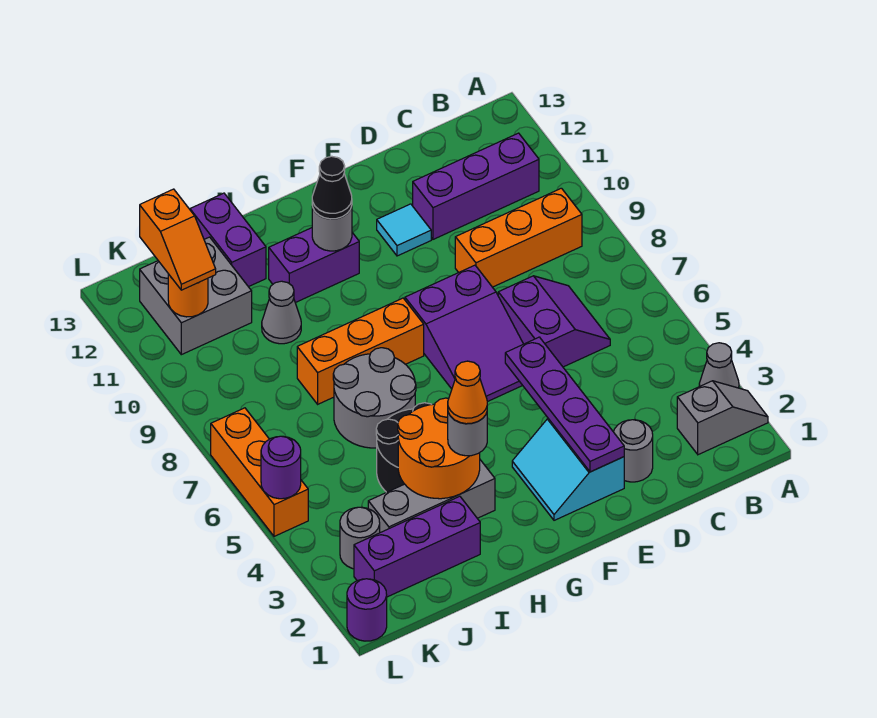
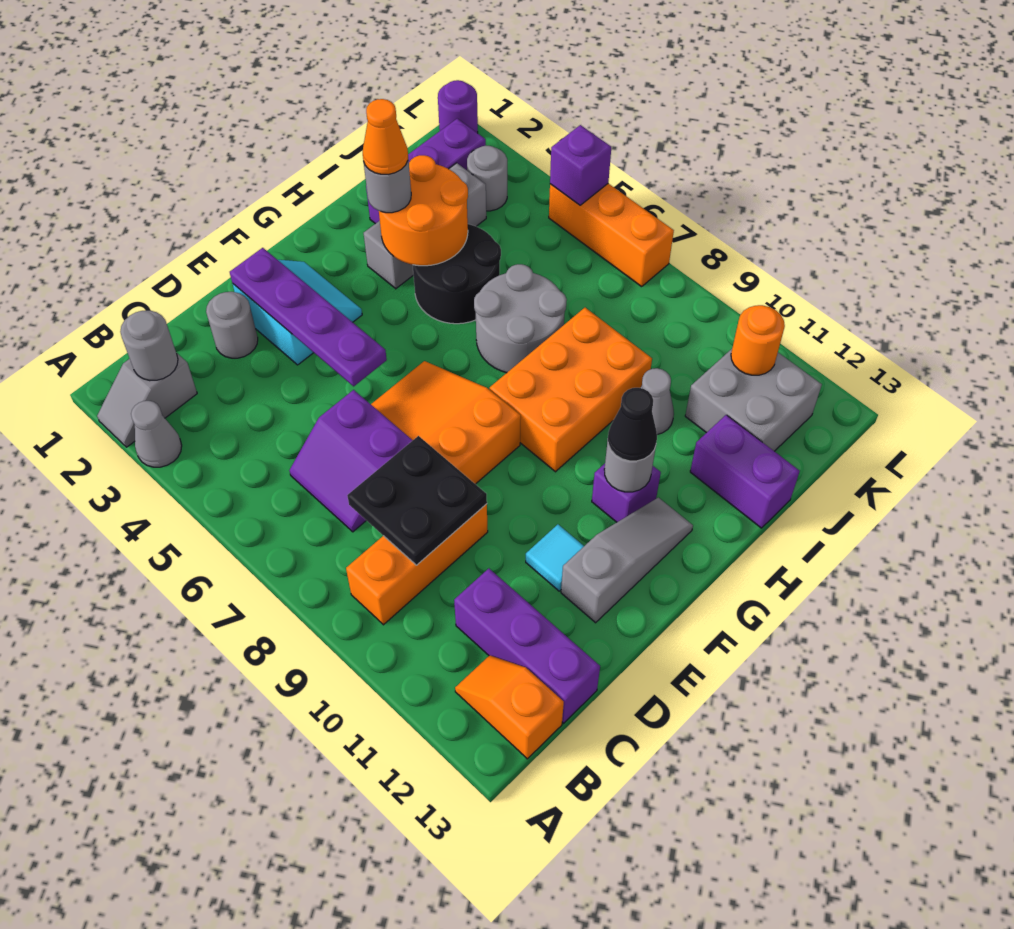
none -> grey 1x1 round brick [120,311,178,381]
purple 1x3 brick [413,133,539,239] -> purple 1x3 brick turned to [454,568,600,723]
none -> black 2x2 plate [347,436,487,565]
purple 2x3 slope [405,265,523,402] -> orange 2x3 slope [371,361,521,484]
none -> grey 1x3 slope [561,498,693,623]
orange 1x3 brick [297,298,424,404] -> orange 2x3 brick [490,308,652,472]
purple 1x2 brick [269,228,359,303] -> purple 1x1 brick [592,464,661,522]
orange 1x2 slope [140,189,216,290] -> orange 1x2 slope moved to [455,655,564,759]
purple 1x1 round brick [261,436,301,499] -> purple 1x1 brick [550,125,611,205]

